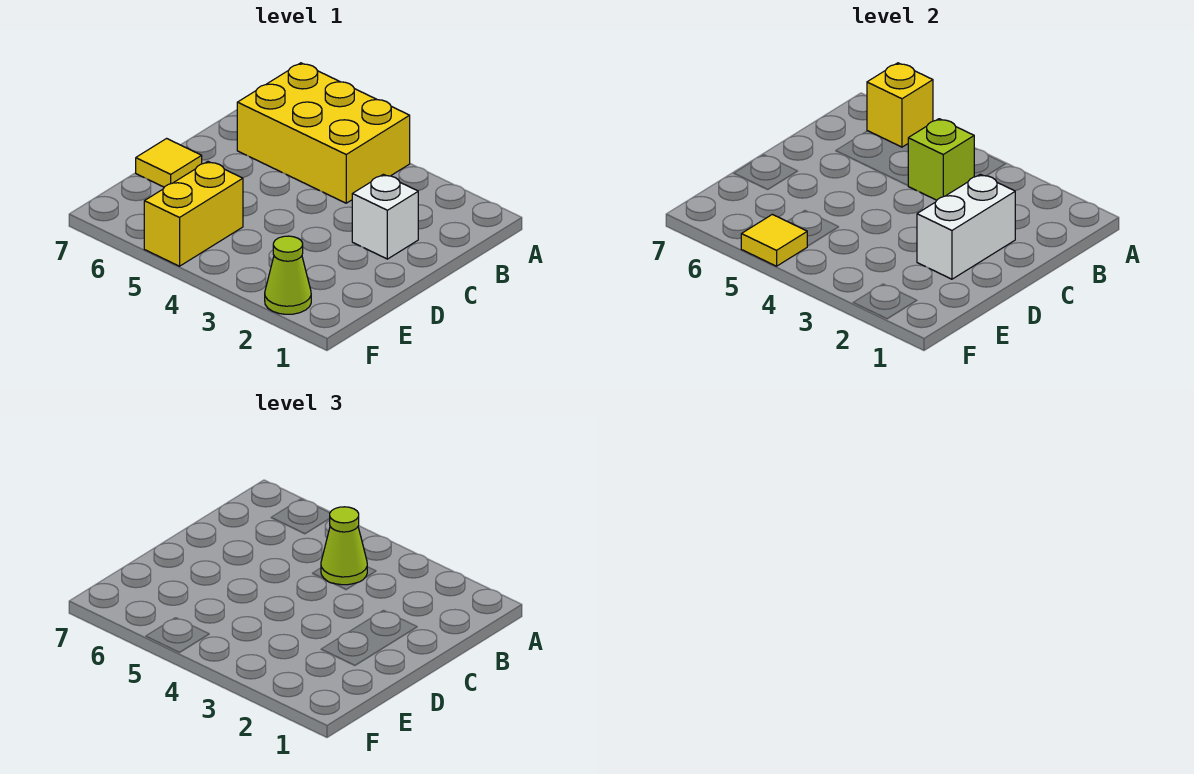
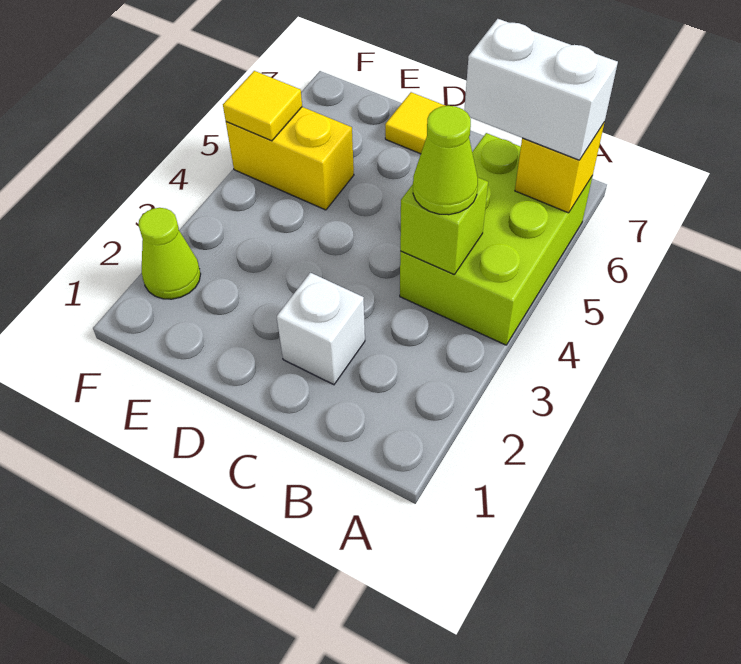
yellow 2x3 brick [237,63,410,203] -> lime 2x3 brick [400,133,592,345]
white 1x2 brick [917,174,1015,279] -> white 1x2 brick moved to [464,19,618,160]

